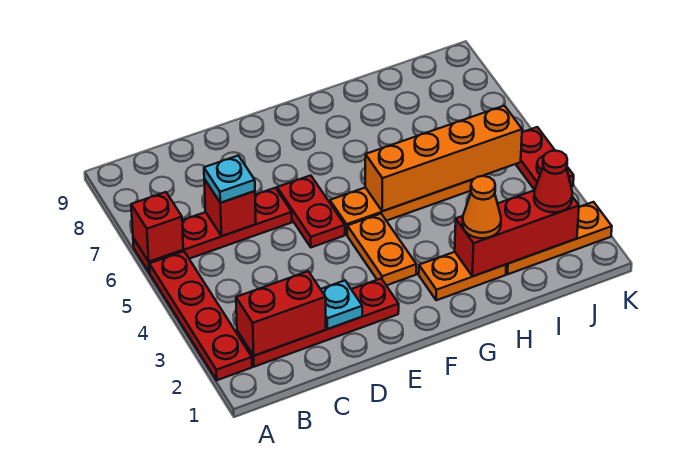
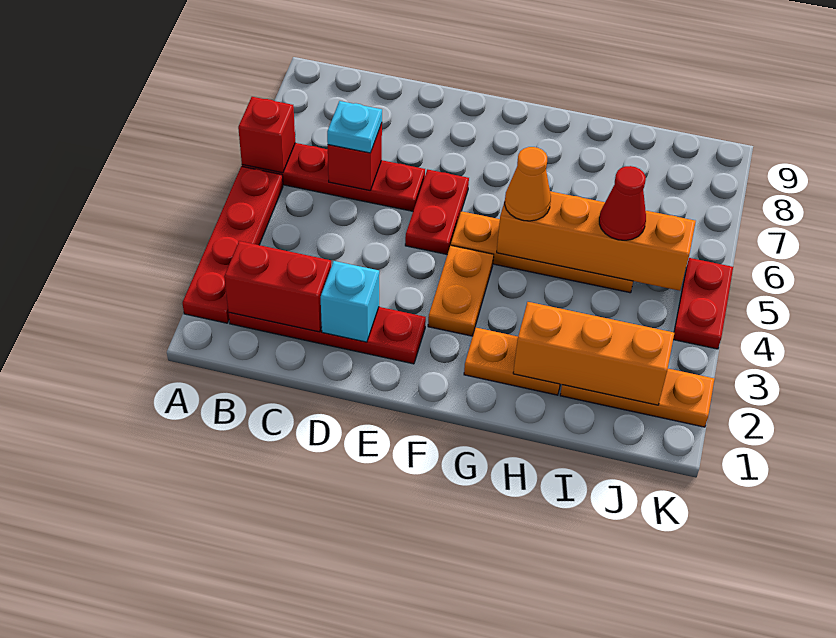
cyan 1x1 plate [321,280,362,329] -> cyan 1x1 brick [321,261,379,342]
red 1x3 brick [455,191,579,276] -> orange 1x3 brick [513,302,674,405]
orange 1x1 cone [463,176,501,238] -> orange 1x1 cone moved to [505,147,551,221]
red 1x1 cone [534,150,572,212] -> red 1x1 cone moved to [599,166,646,240]

